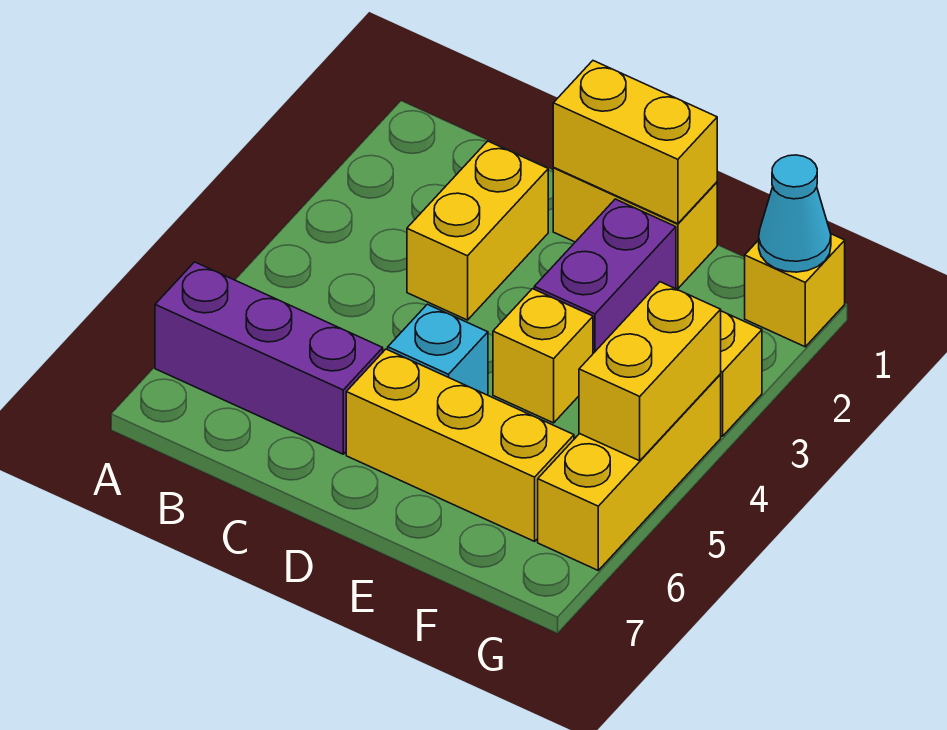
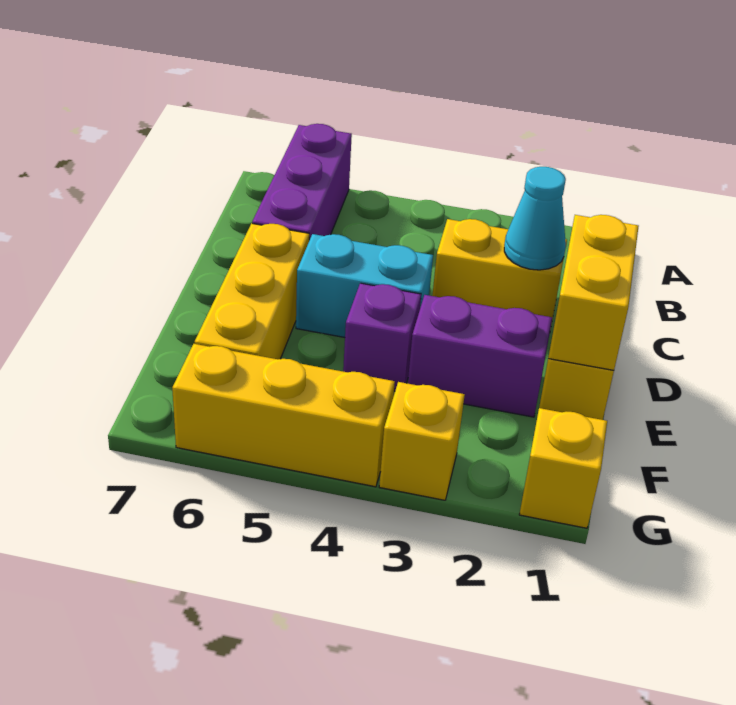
cyan 1x1 brick [388,304,488,395] -> cyan 1x2 brick [296,234,433,337]
yellow 1x1 brick [493,289,593,423] -> purple 1x1 brick [343,283,421,391]
cyan 1x1 cone [759,155,831,272] -> cyan 1x1 cone moved to [504,167,566,270]
yellow 1x2 brick [579,282,721,461] -> none

